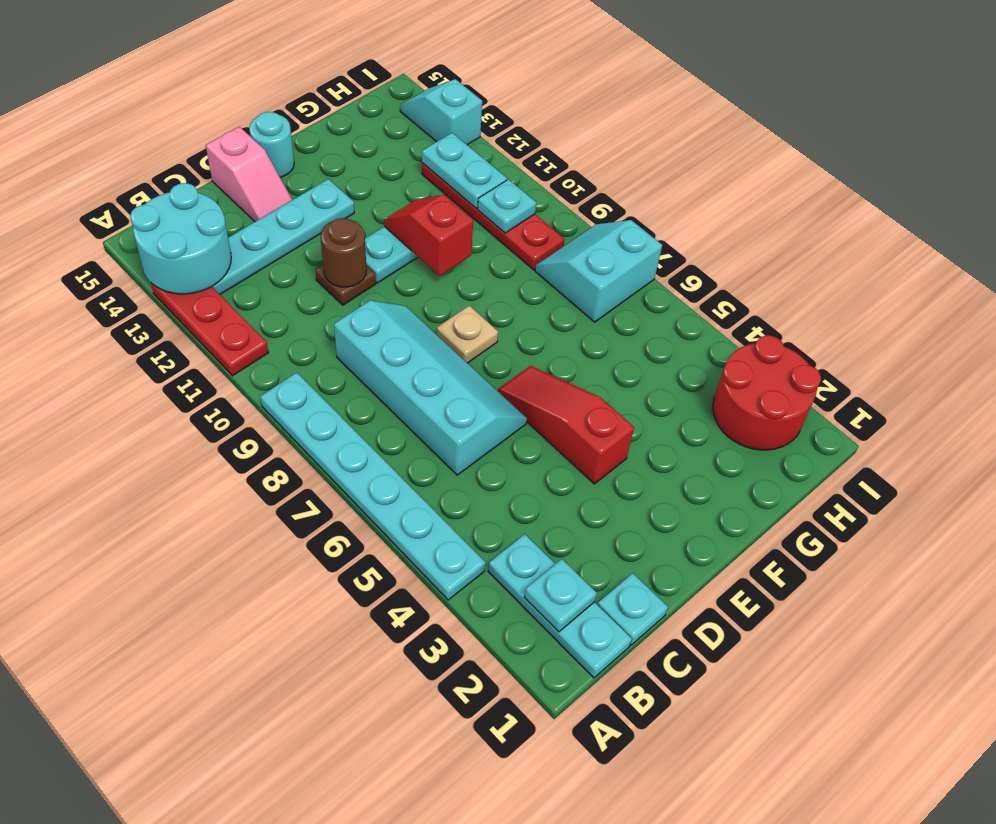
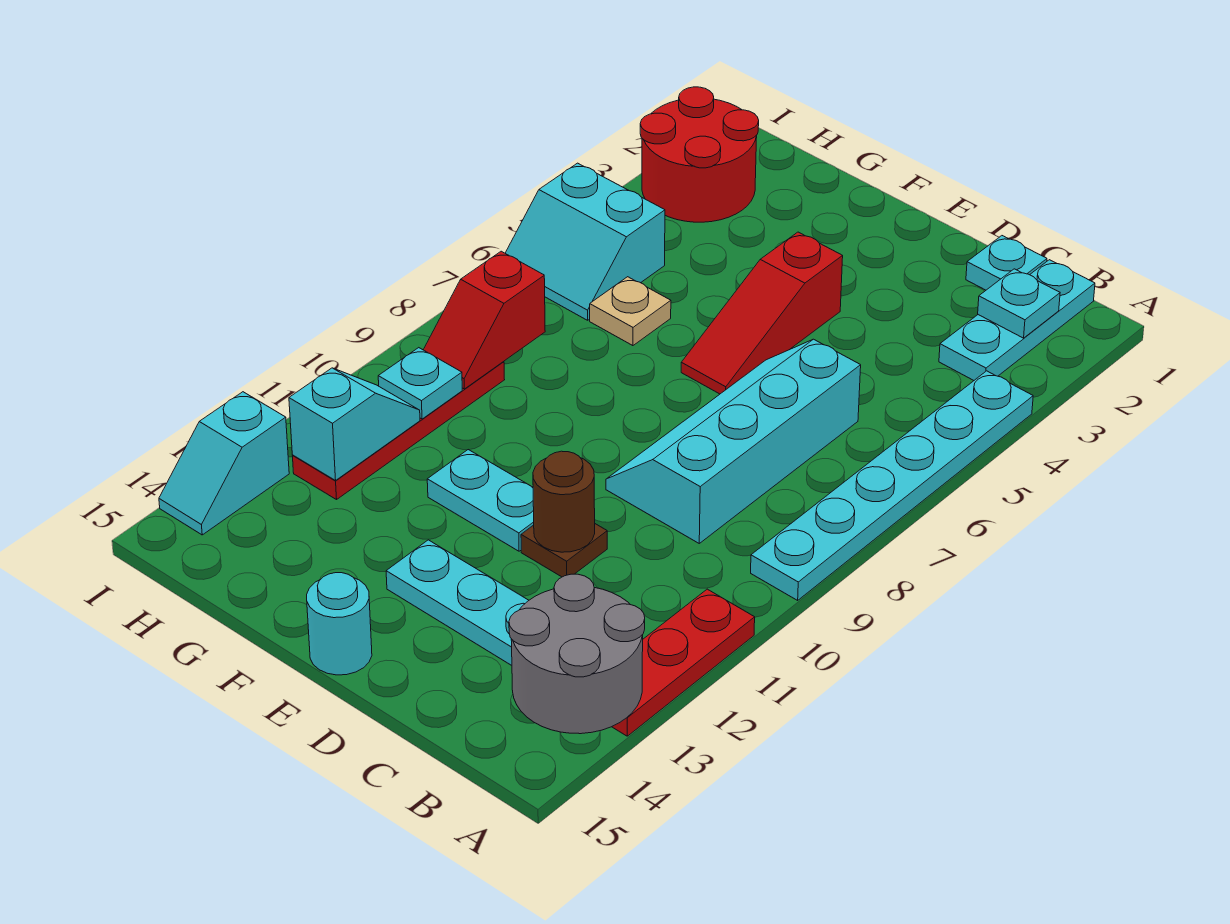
cyan 2x2 round brick [130,183,231,294] -> grey 2x2 round brick [509,574,645,734]
pink 1x2 slope [206,127,292,222] -> none
tan 1x1 plate [437,306,498,363] -> tan 1x1 plate moved to [590,277,671,346]
red 1x2 slope [384,195,473,276] -> red 1x2 slope moved to [423,251,545,389]
cyan 2x2 slope [535,220,662,322] -> cyan 2x2 slope moved to [505,163,665,320]
cyan 1x2 plate [422,133,507,208] -> cyan 1x2 slope [289,368,420,480]

